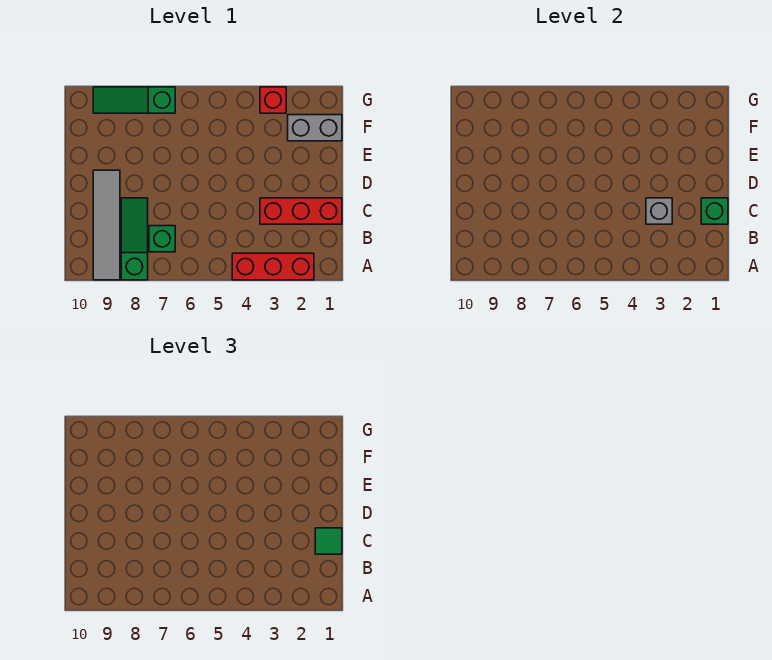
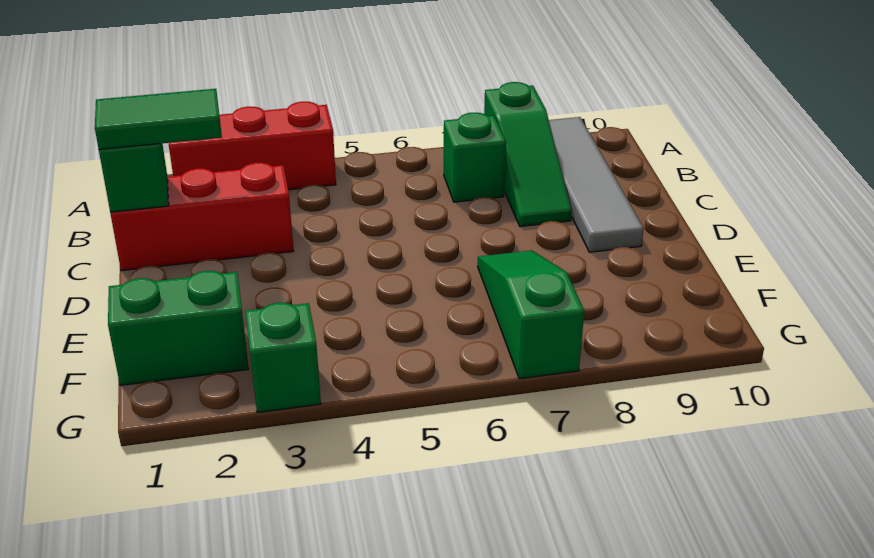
green 1x1 tile [315,528,342,554] -> green 1x2 tile [95,89,222,149]
grey 1x1 brick [646,198,672,224] -> none
grey 1x2 brick [288,115,342,141] -> green 1x2 brick [108,271,249,385]
red 1x1 brick [260,87,286,113] -> green 1x1 brick [245,303,321,412]
green 1x3 slope [93,87,175,113] -> green 1x3 slope turned to [478,250,584,379]

